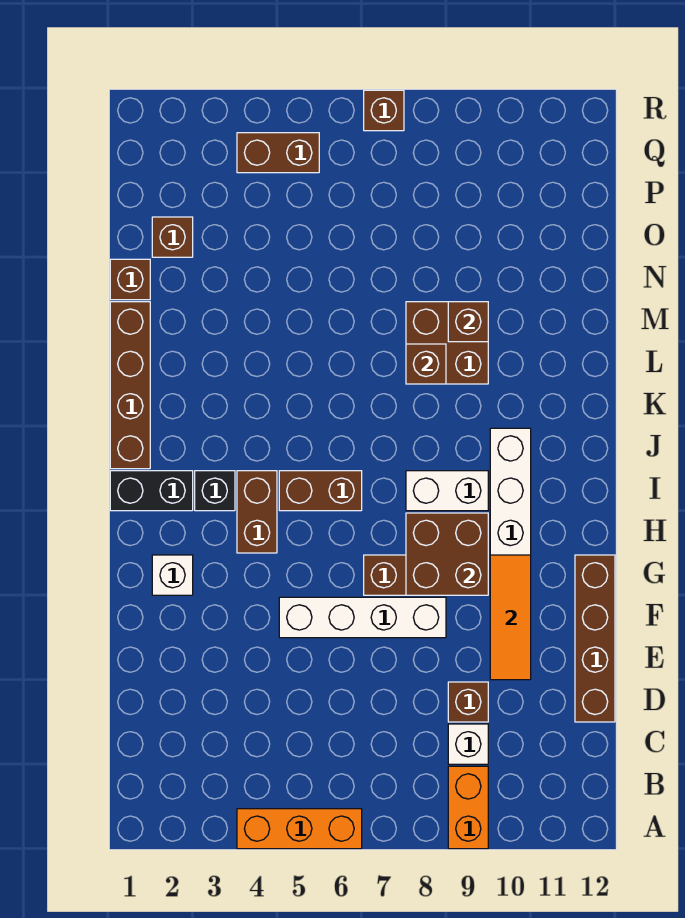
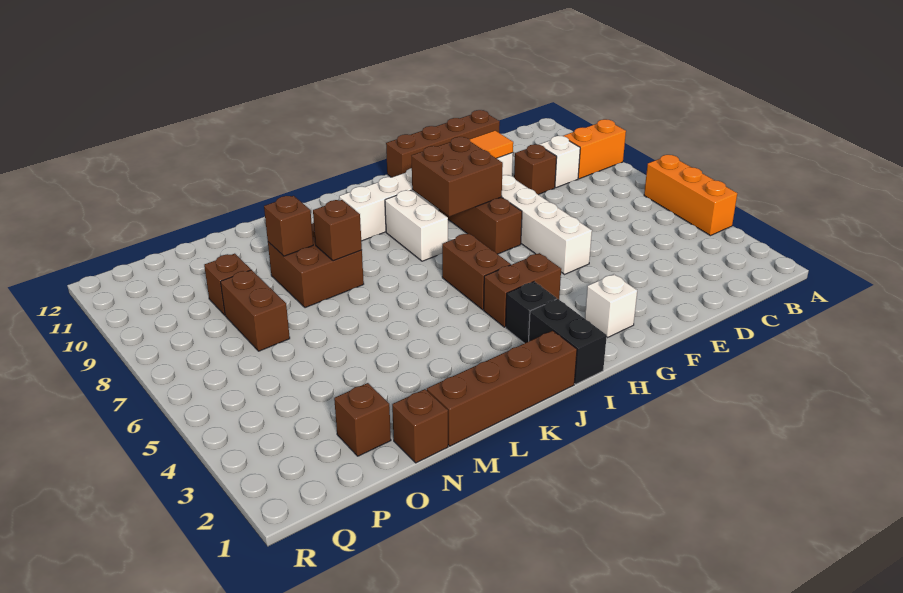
brown 1x2 brick [237,133,319,173] -> brown 1x2 brick moved to [221,270,290,351]
brown 1x1 brick [364,90,404,131] -> brown 1x1 brick moved to [204,254,251,315]

